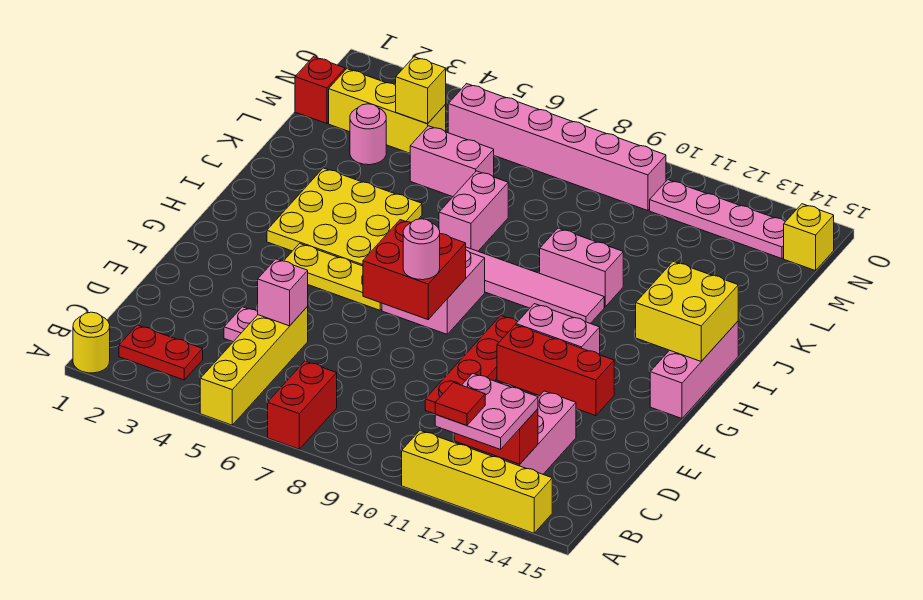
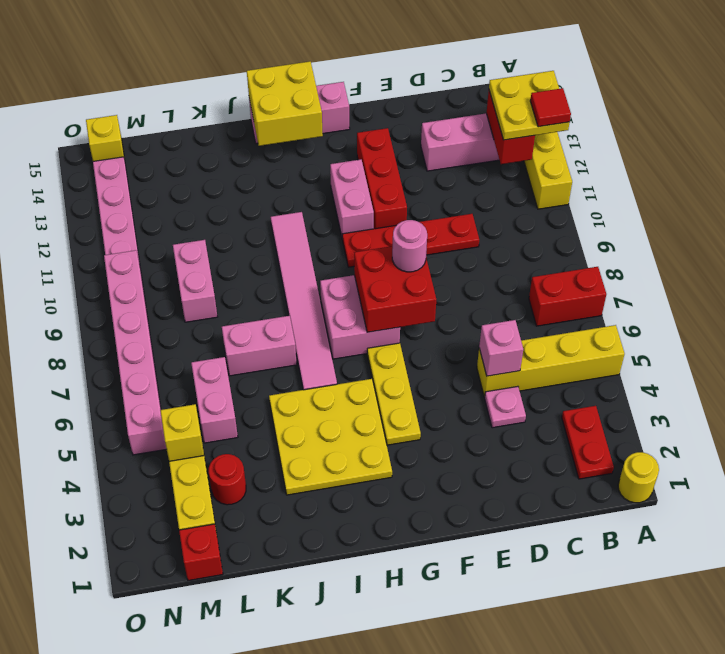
pink 2x2 plate [435,373,538,449] -> yellow 2x2 plate [489,71,570,140]
pink 1x2 brick [540,228,623,307] -> pink 1x2 brick moved to [173,240,217,322]
pink 1x1 round brick [350,104,386,165] -> red 1x1 round brick [209,454,246,505]

